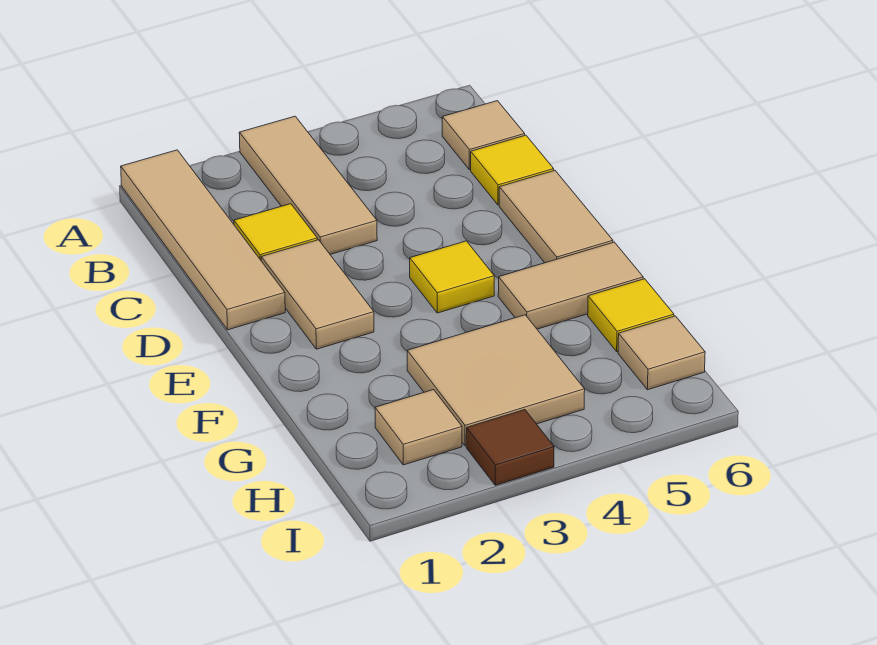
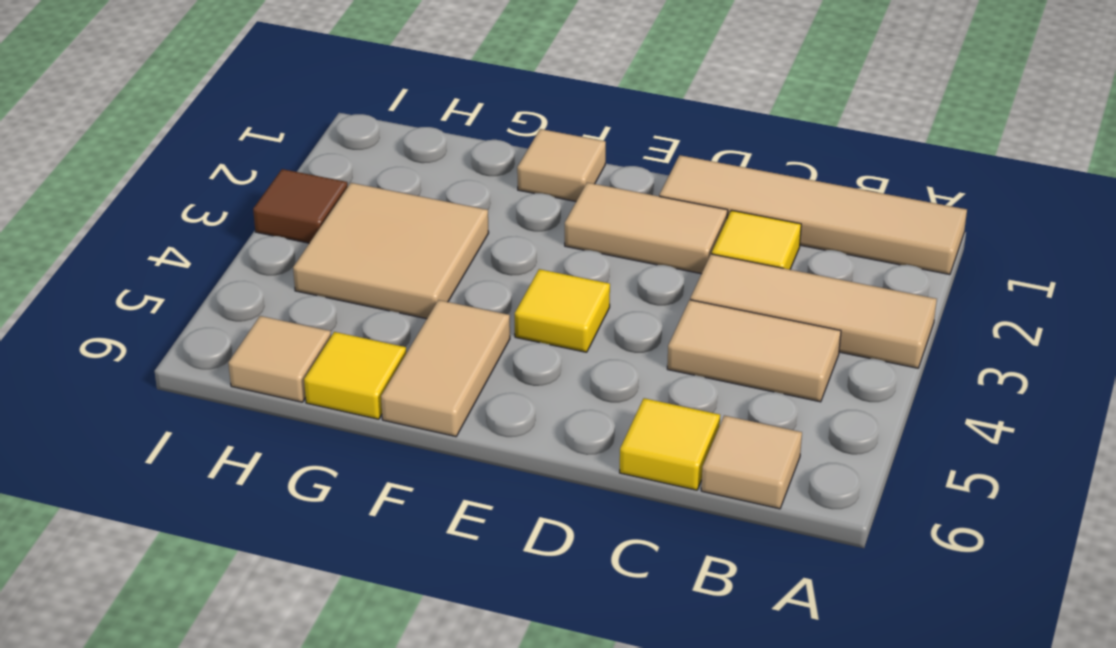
tan 1x2 tile [499,171,613,263] -> tan 1x2 tile moved to [667,300,841,402]
tan 1x1 tile [375,390,462,465] -> tan 1x1 tile moved to [517,129,606,201]

